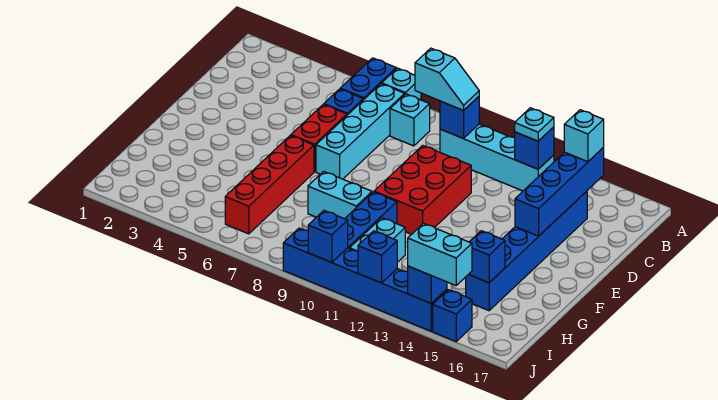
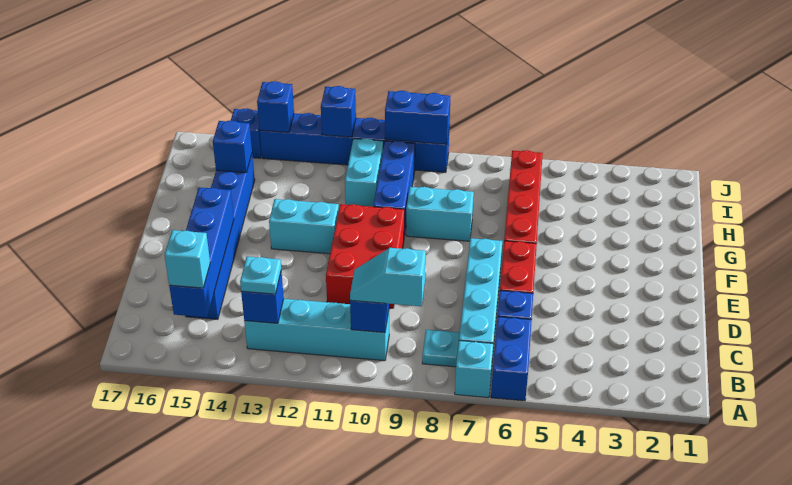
cyan 1x1 brick [390,94,430,146] -> cyan 1x1 plate [422,330,459,367]
blue 1x1 brick [308,211,348,263] -> blue 1x2 brick [385,91,450,144]
cyan 1x2 brick [408,223,472,285] -> cyan 1x2 brick moved to [269,199,339,254]

